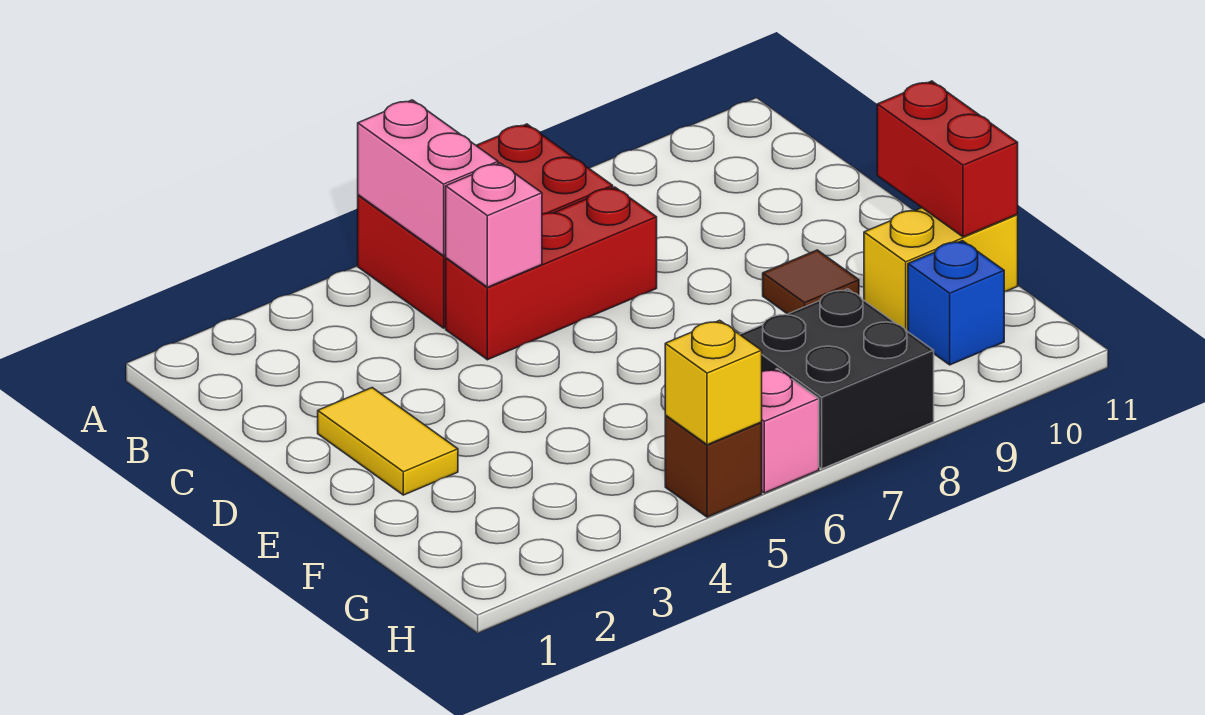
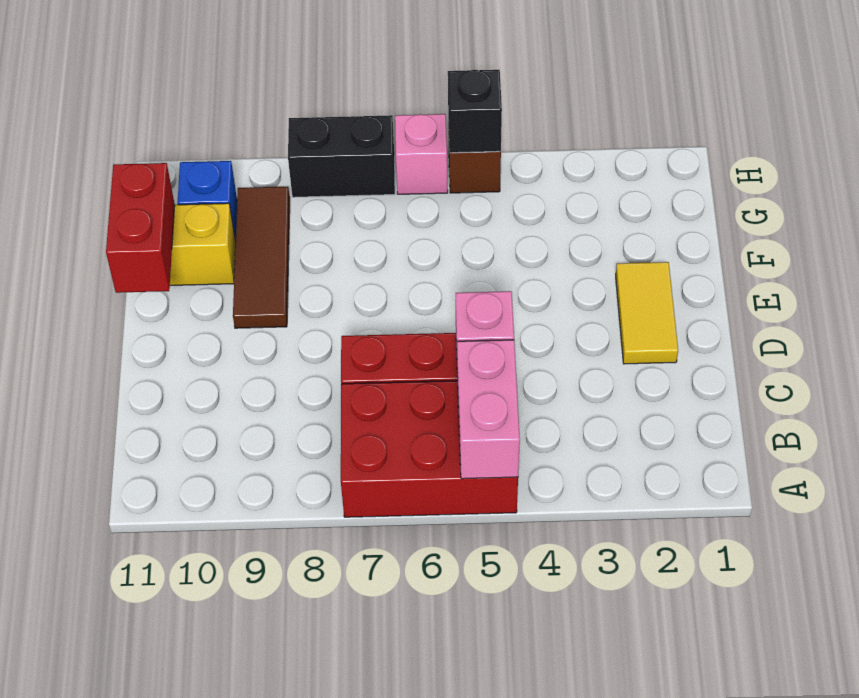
brown 1x1 tile [763,250,859,314] -> brown 1x3 tile [233,187,290,328]
black 2x2 brick [740,289,934,469] -> black 1x2 brick [288,115,395,197]
yellow 1x1 brick [665,320,762,445] -> black 1x1 brick [448,70,502,153]

